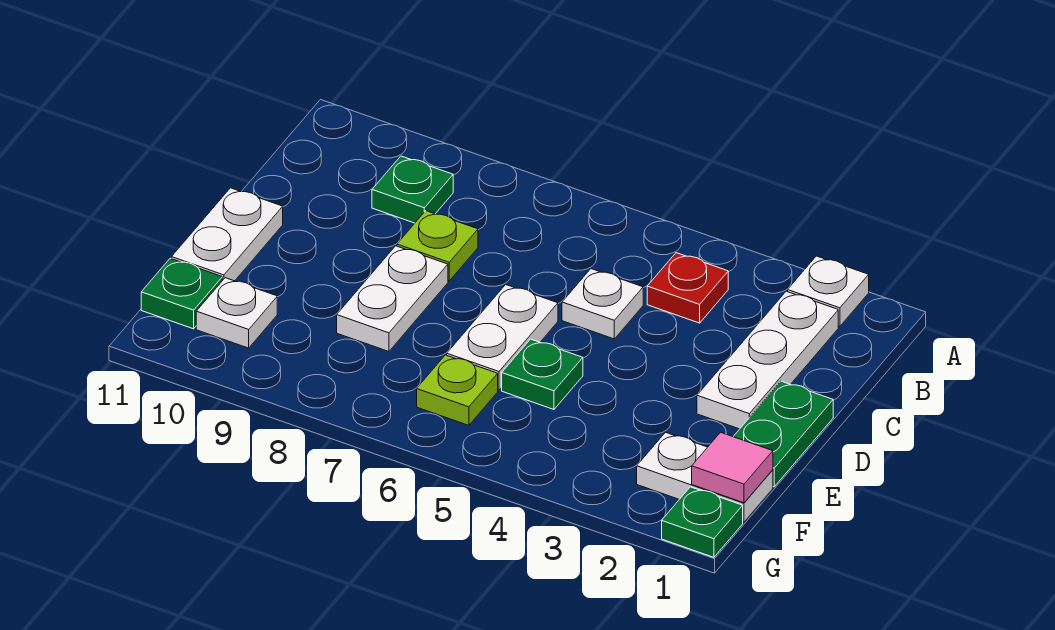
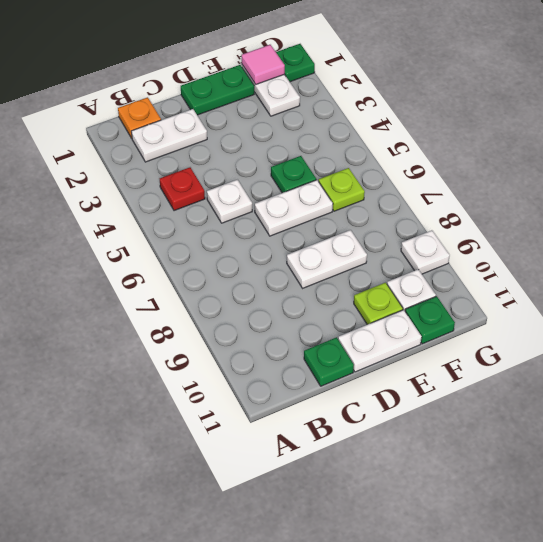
white 1x1 plate [788,256,869,326] -> white 1x1 plate moved to [401,230,450,274]
none -> orange 1x1 plate [118,97,161,138]
white 1x3 plate [697,291,838,429] -> white 1x2 plate [131,109,207,162]
green 1x1 plate [372,156,453,223] -> green 1x1 plate moved to [304,337,354,386]
lime 1x1 plate [397,211,478,281] -> lime 1x1 plate moved to [354,283,403,325]

